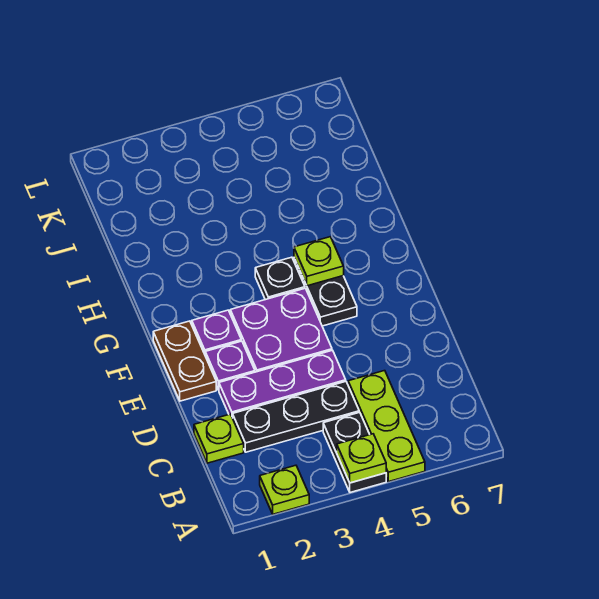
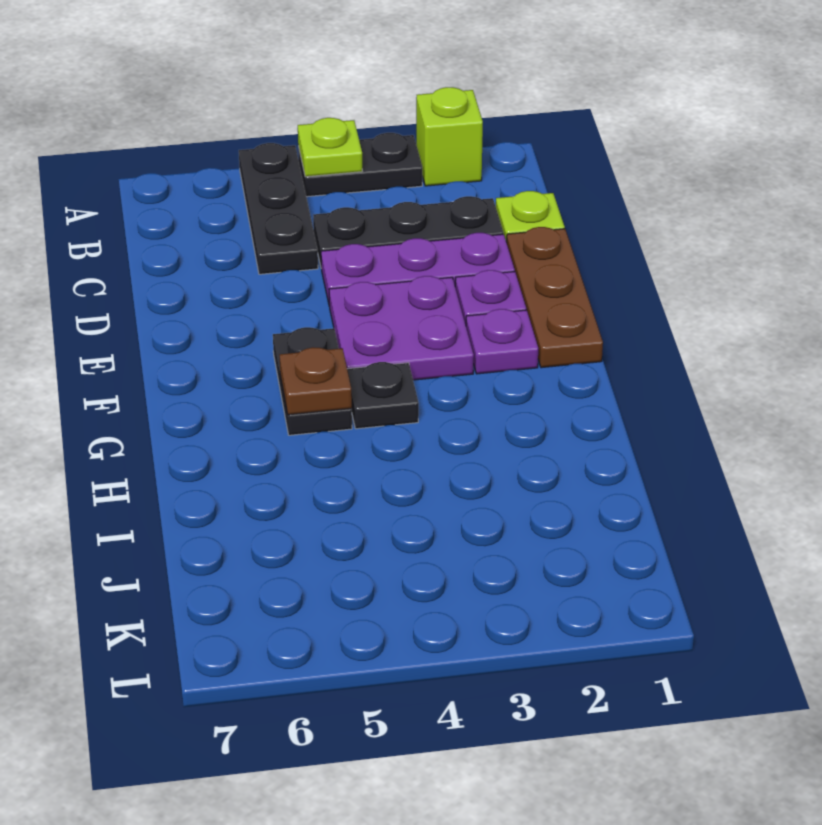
lime 1x1 plate [260,465,309,514] -> lime 1x1 brick [416,87,483,186]
black 1x2 plate [323,412,386,492] -> black 1x2 plate turned to [298,133,422,197]
lime 1x3 plate [348,371,425,482] -> black 1x3 plate [239,143,318,274]
brown 1x2 plate [153,321,216,401] -> brown 1x3 plate [507,227,603,368]
lime 1x1 plate [294,237,344,286] -> brown 1x1 plate [280,347,352,415]

